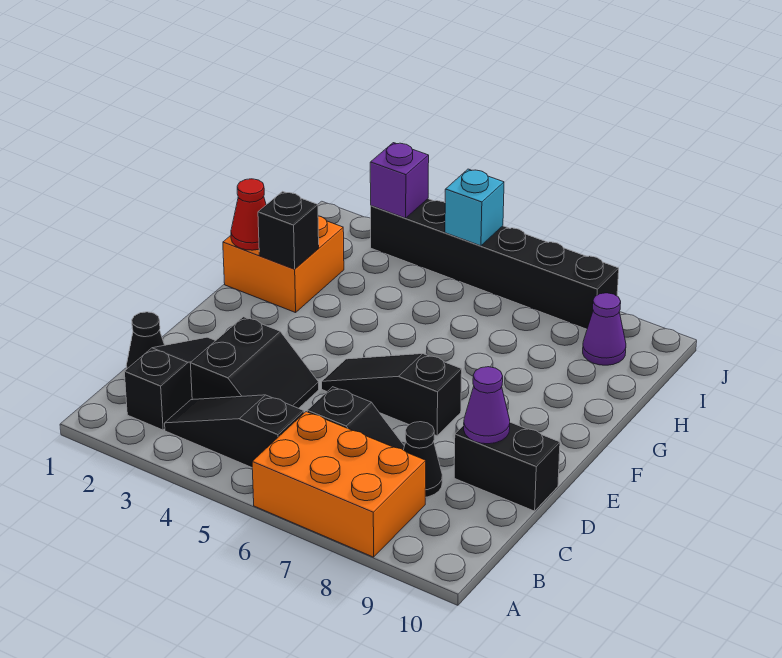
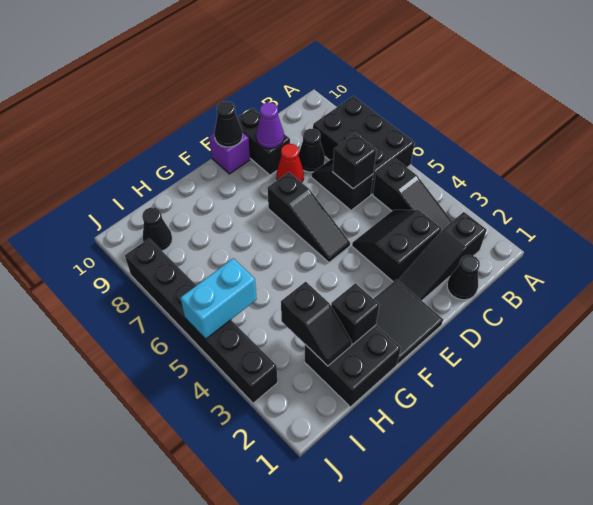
orange 2x3 brick [252,412,426,557] -> black 2x3 brick [313,96,415,194]
none -> black 1x1 brick [333,133,376,189]
none -> black 2x2 tile [374,279,443,364]
none -> black 1x1 cone [214,101,243,147]
orange 2x2 brick [223,216,344,313] -> black 2x2 brick [305,325,401,407]
red 1x1 cone [231,179,266,250] -> red 1x1 cone moved to [276,144,304,182]
none -> black 1x2 slope [281,282,352,366]
purple 1x1 cone [583,293,626,365] -> black 1x1 cone [142,207,172,251]
purple 1x1 brick [370,143,429,218] -> purple 1x1 brick moved to [209,132,250,174]
cyan 1x1 brick [445,169,504,246] -> cyan 1x2 brick [180,258,257,339]

